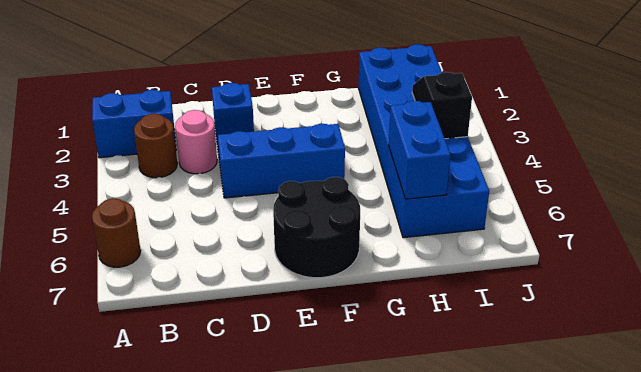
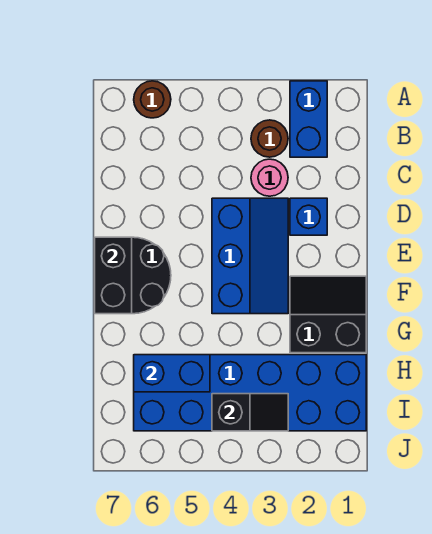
none -> black 1x2 brick [95,237,132,314]
none -> black 2x2 slope [290,276,366,353]

